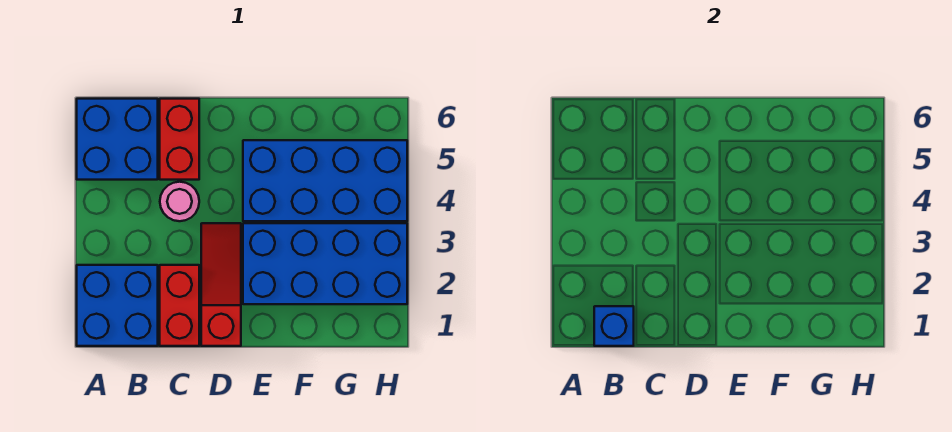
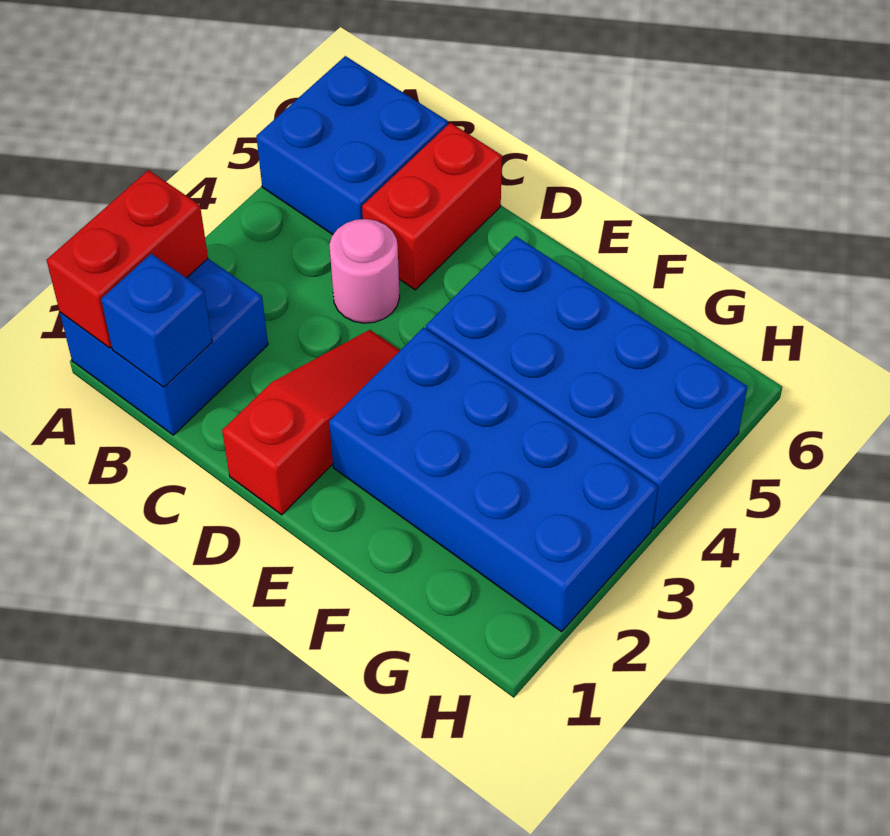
red 1x2 brick [160,265,199,346] -> red 1x2 brick moved to [47,170,208,348]

